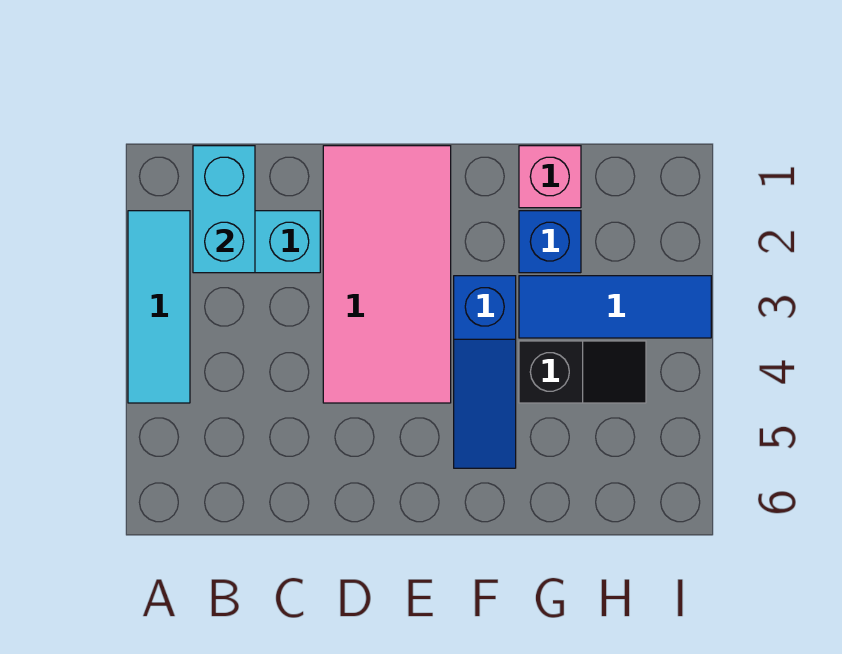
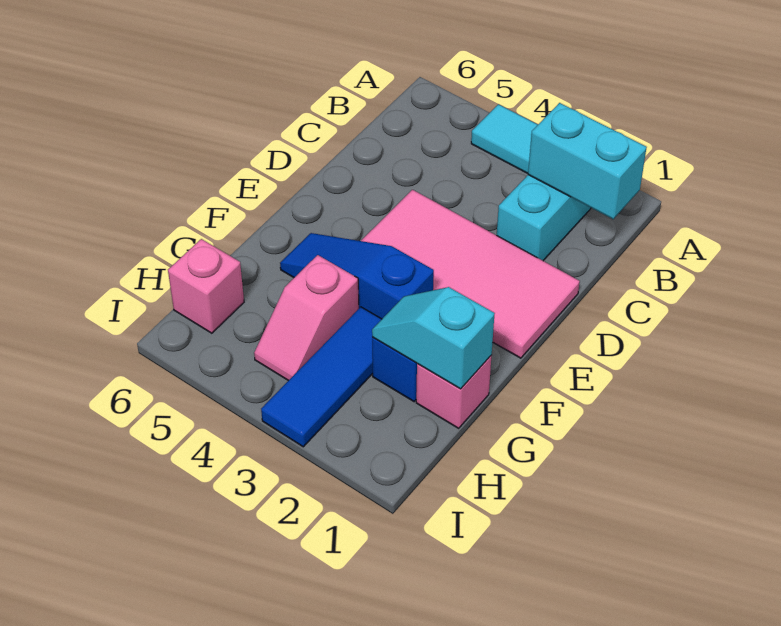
none -> cyan 1x2 slope [372,287,495,389]
black 1x2 slope [519,341,646,403] -> pink 1x2 slope [254,255,359,381]
none -> pink 1x1 brick [168,239,244,333]

